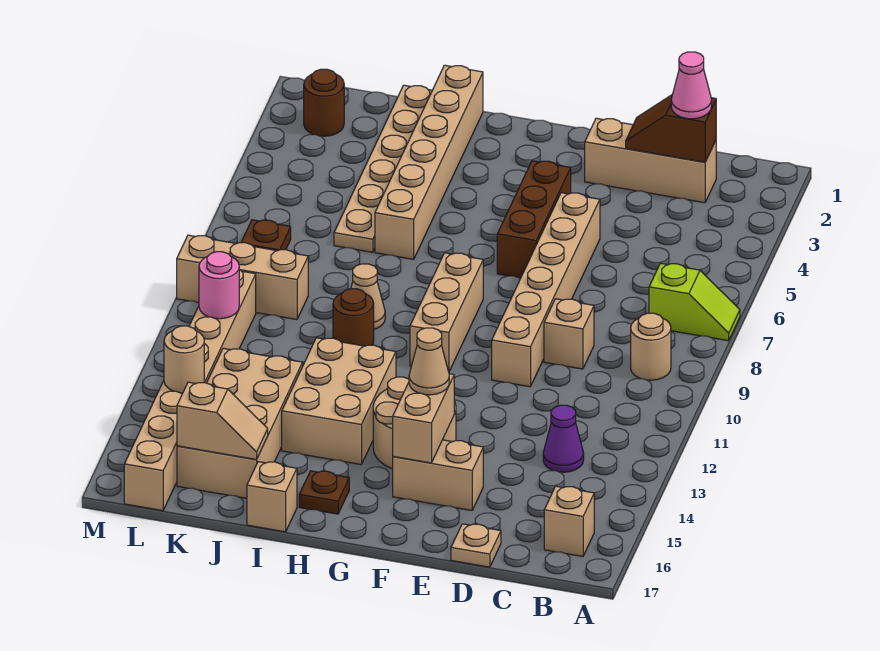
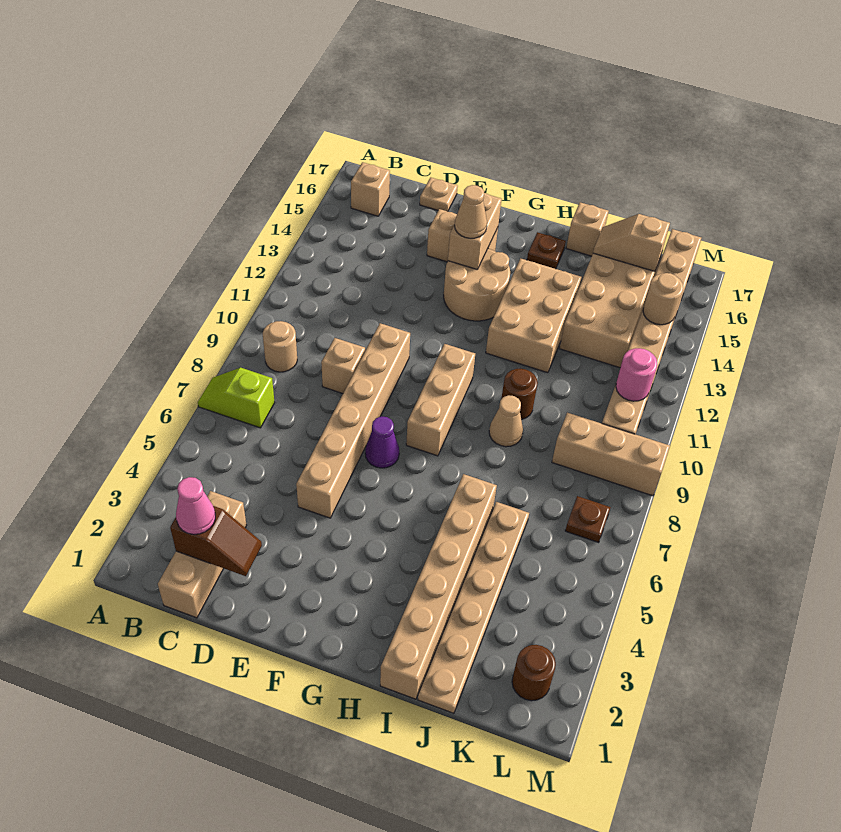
tan 1x3 brick [585,118,716,203] -> tan 1x3 brick turned to [158,491,247,618]
purple 1x1 cone [543,405,584,472] -> purple 1x1 cone moved to [365,416,399,468]
brown 1x3 brick [497,161,571,278] -> none

